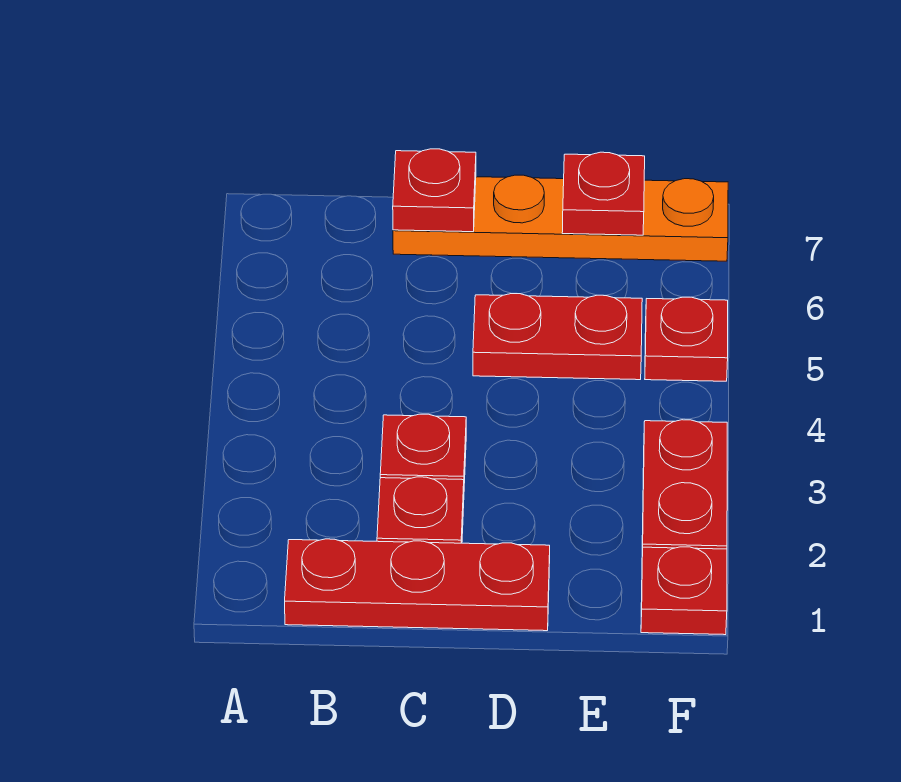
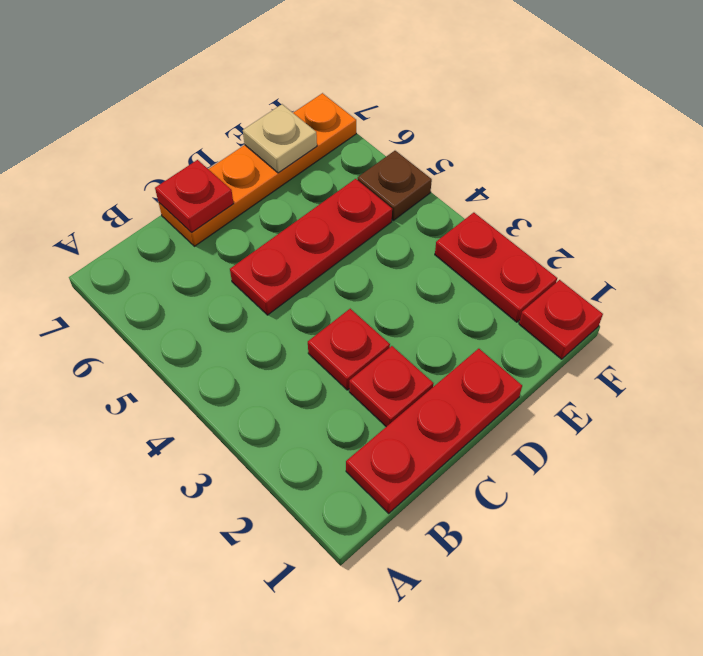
red 1x2 plate [473,294,642,380] -> red 1x3 plate [230,179,392,315]
red 1x1 plate [562,152,645,235] -> tan 1x1 plate [243,104,317,173]
red 1x1 plate [645,297,728,381] -> brown 1x1 plate [358,151,432,220]

